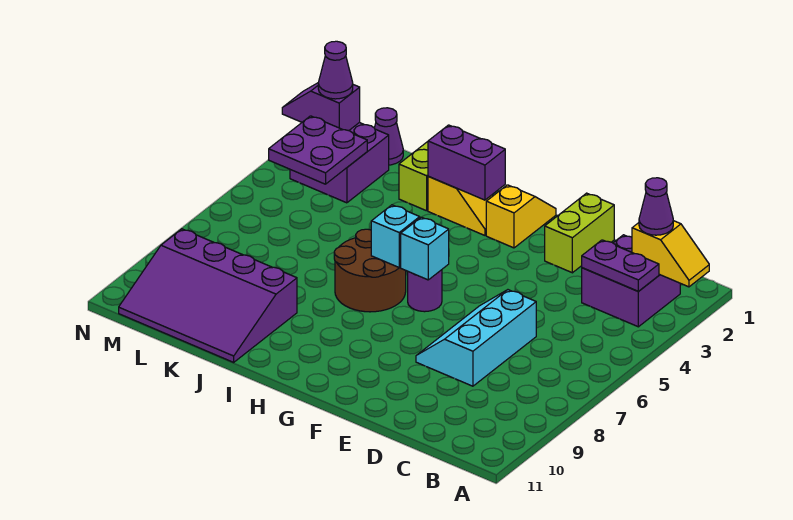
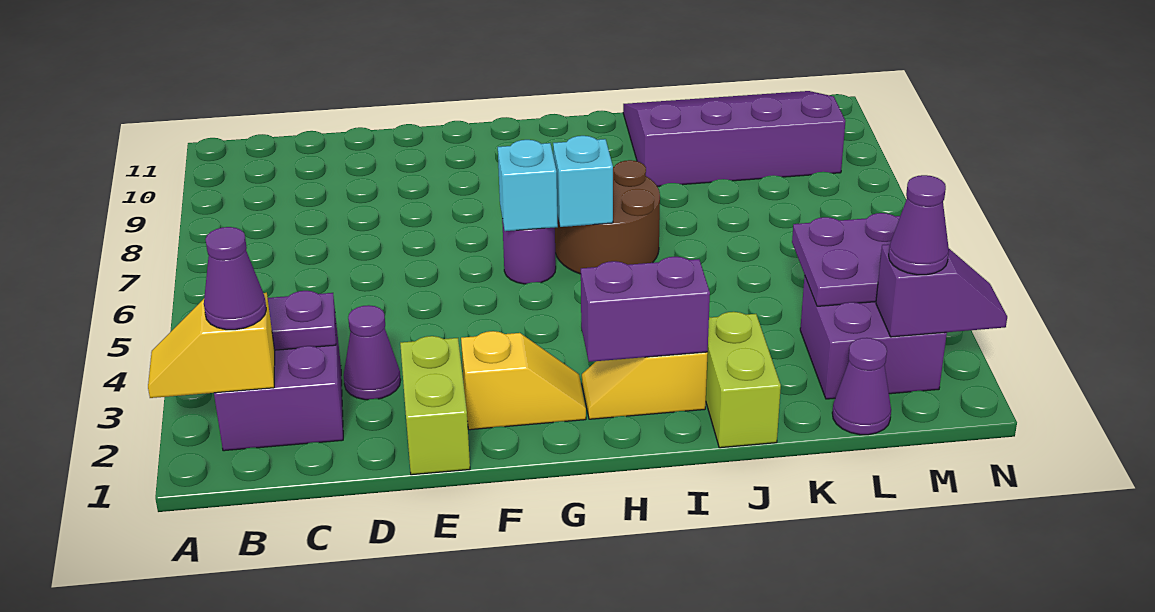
none -> purple 1x1 cone [344,305,401,400]
cyan 2x3 slope [416,290,536,386] -> none
yellow 1x2 slope [486,185,556,248] -> yellow 1x2 slope turned to [461,331,586,430]

